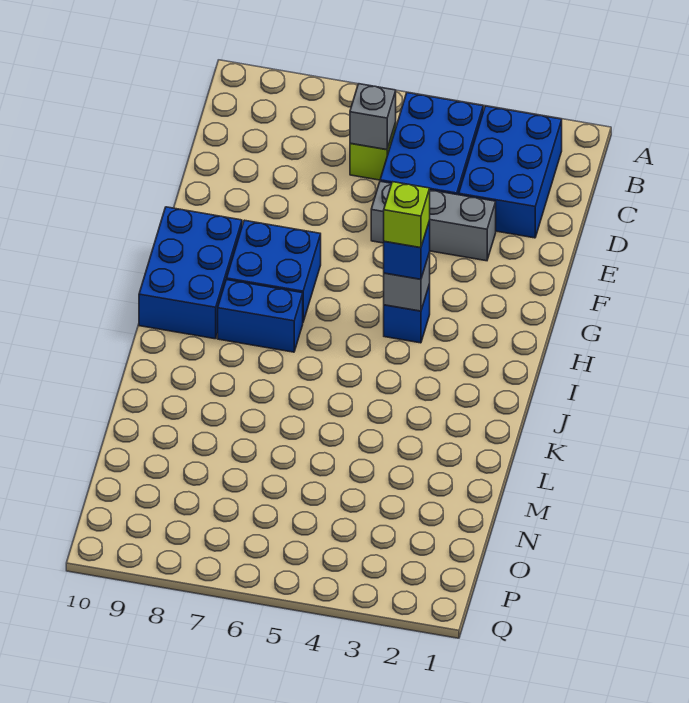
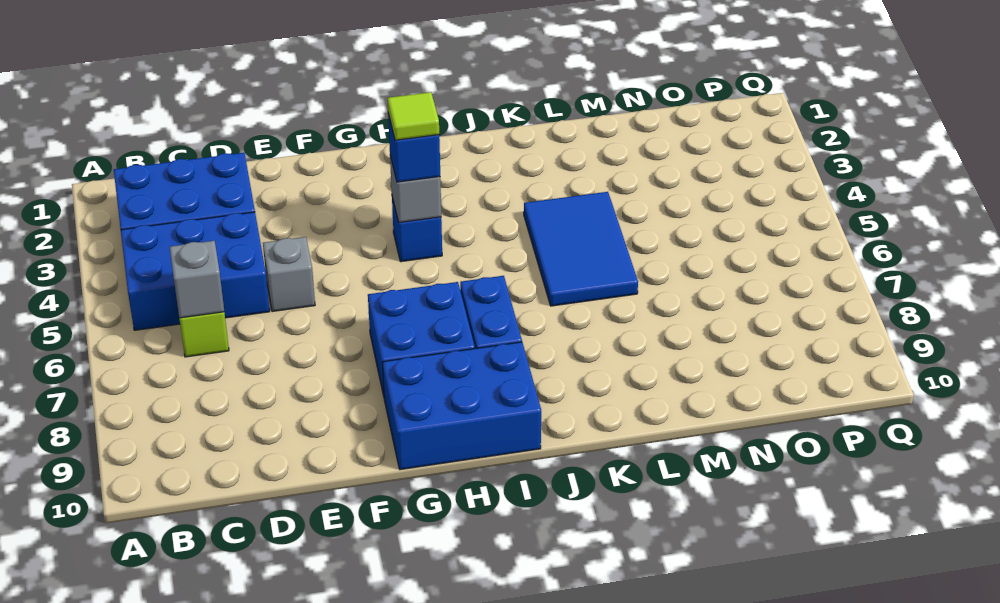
grey 1x3 brick [371,181,496,261] -> grey 1x1 brick [263,237,315,312]
lime 1x1 brick [384,182,430,248] -> lime 1x1 tile [387,92,439,140]
none -> blue 2x3 tile [524,192,638,306]

